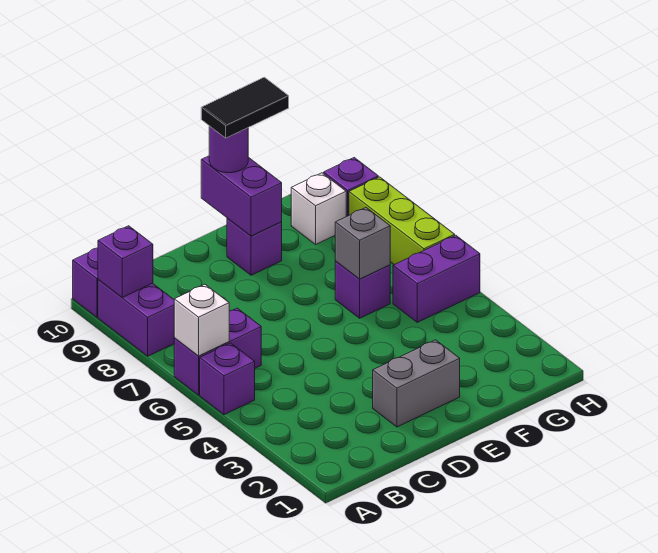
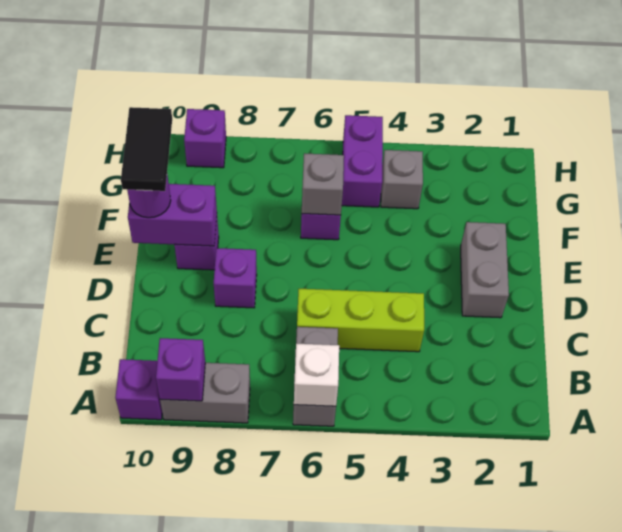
purple 1x1 brick [200,343,255,415] -> purple 1x1 brick moved to [214,248,257,308]
purple 1x2 brick [174,308,261,395] -> grey 1x2 brick [293,327,338,426]
purple 1x2 brick [98,280,174,356] -> grey 1x2 brick [160,363,250,423]
none -> grey 1x1 brick [381,150,423,209]
white 1x1 brick [291,173,346,244] -> none
lime 1x3 brick [349,177,455,265] -> lime 1x3 brick moved to [297,289,424,352]

